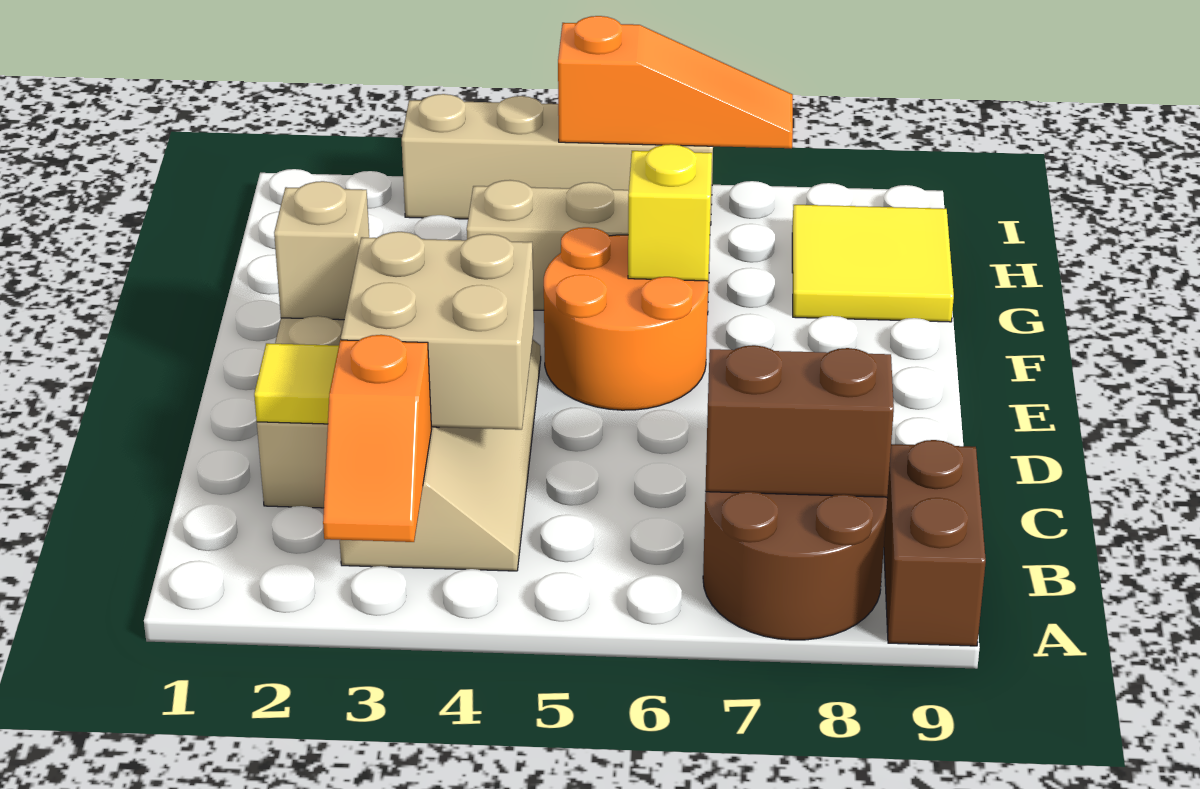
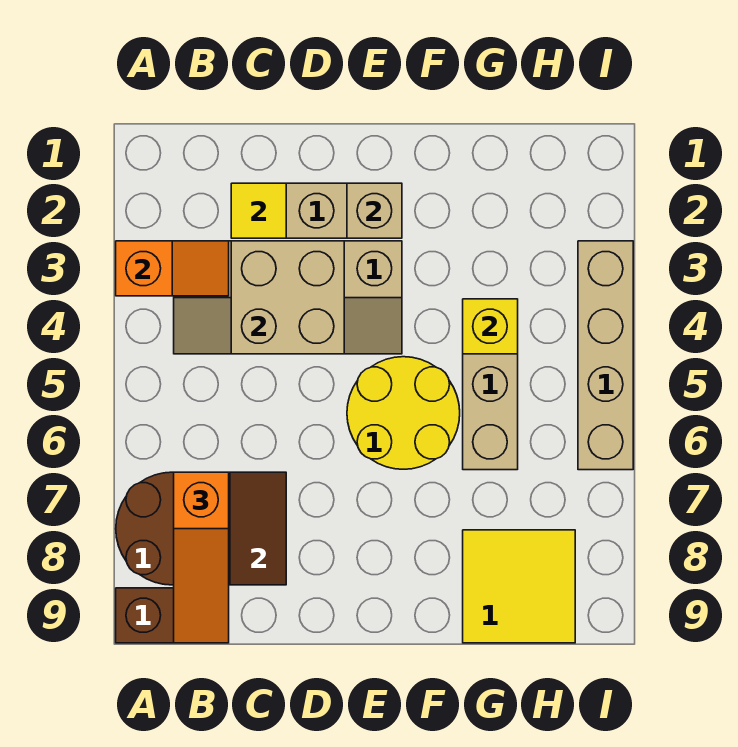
orange 1x2 slope [323,335,432,542] -> orange 1x2 slope turned to [116,241,229,296]
orange 2x2 round brick [544,227,708,410] -> yellow 2x2 round brick [347,357,460,469]
yellow 1x1 brick [628,144,712,281] -> yellow 1x1 brick moved to [463,299,518,354]
orange 1x3 slope [558,16,793,148] -> orange 1x3 slope moved to [174,472,229,643]

